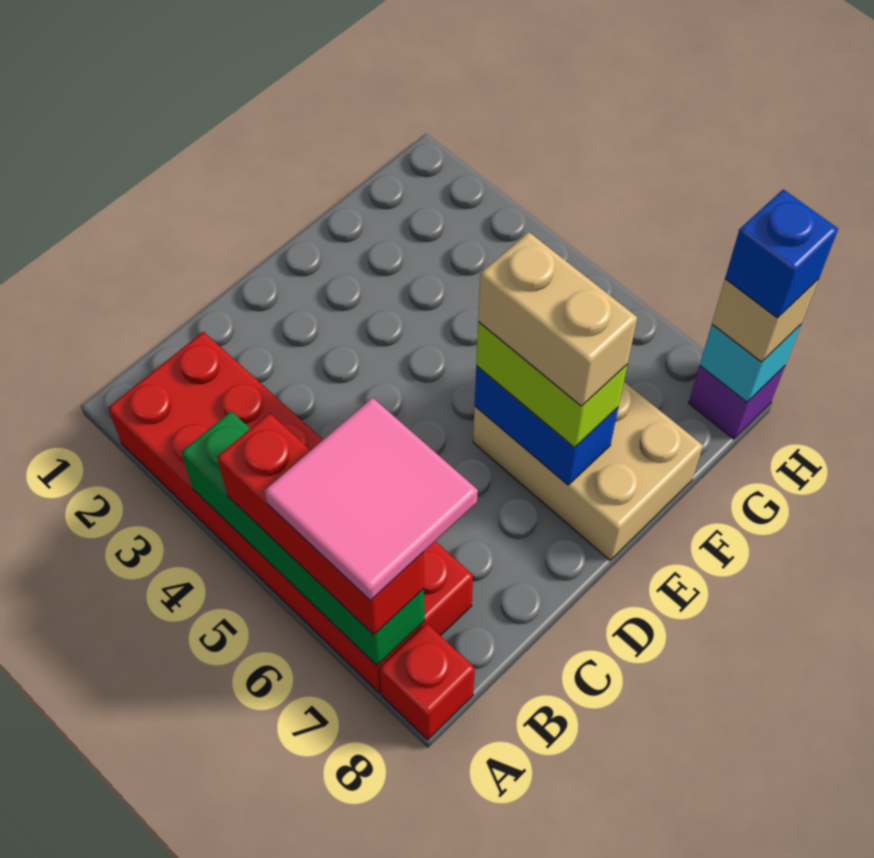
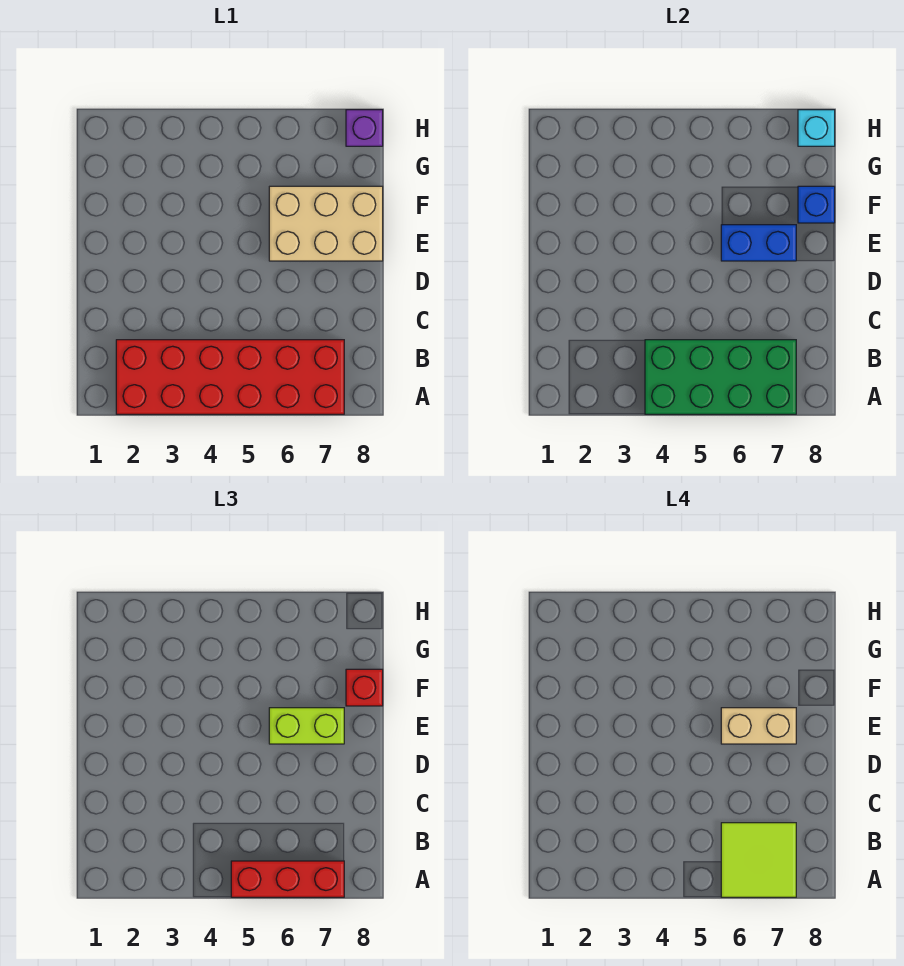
green 1x4 brick [182,411,425,665] -> green 2x4 brick [645,340,796,414]
pink 2x2 tile [264,398,478,601] -> lime 2x2 tile [721,823,796,897]
red 1x1 brick [379,624,475,740] -> red 1x1 brick moved to [346,669,383,706]
tan 1x1 brick [712,279,819,362] -> none
blue 1x1 brick [725,189,838,318] -> blue 1x1 brick moved to [798,186,835,223]

